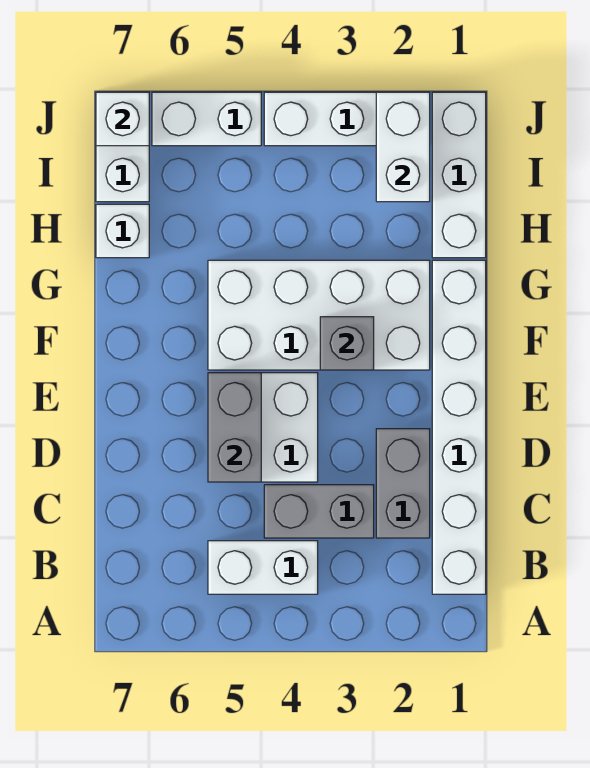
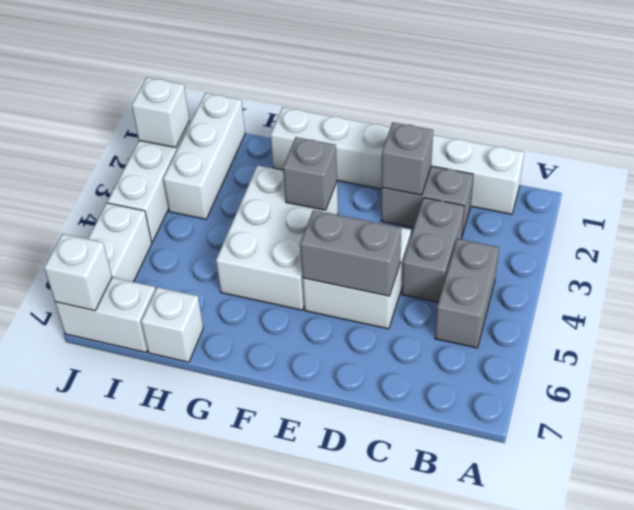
white 1x2 brick [208,541,318,594] -> grey 1x2 brick [435,239,499,348]
none -> grey 1x1 brick [382,122,433,195]
white 2x4 brick [208,260,430,370] -> white 2x3 brick [216,165,338,310]
white 1x3 brick [432,92,486,258] -> white 1x3 brick turned to [163,93,245,219]
white 1x2 brick [376,92,430,202] -> white 1x1 brick [132,77,189,148]

